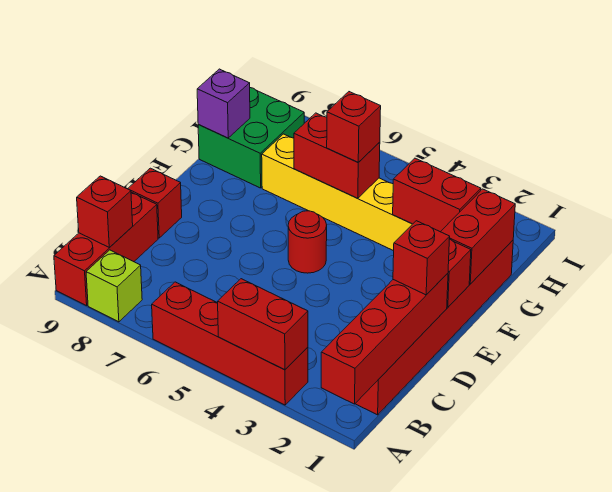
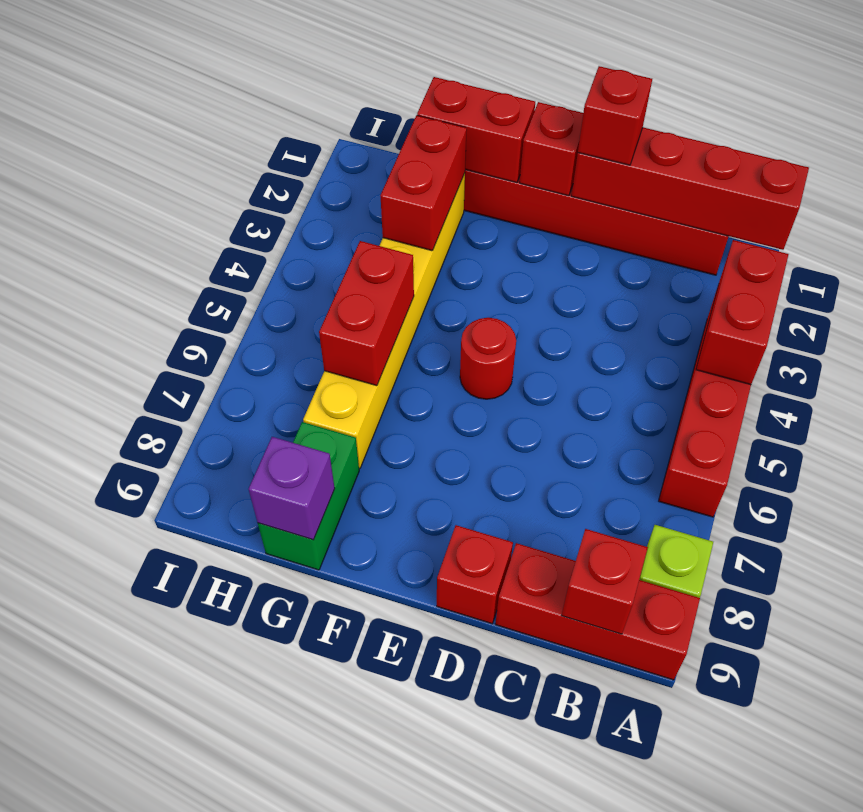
red 1x1 brick [327,92,381,162] -> none
green 2x2 brick [198,88,304,188] -> green 1x2 brick [258,422,359,570]

